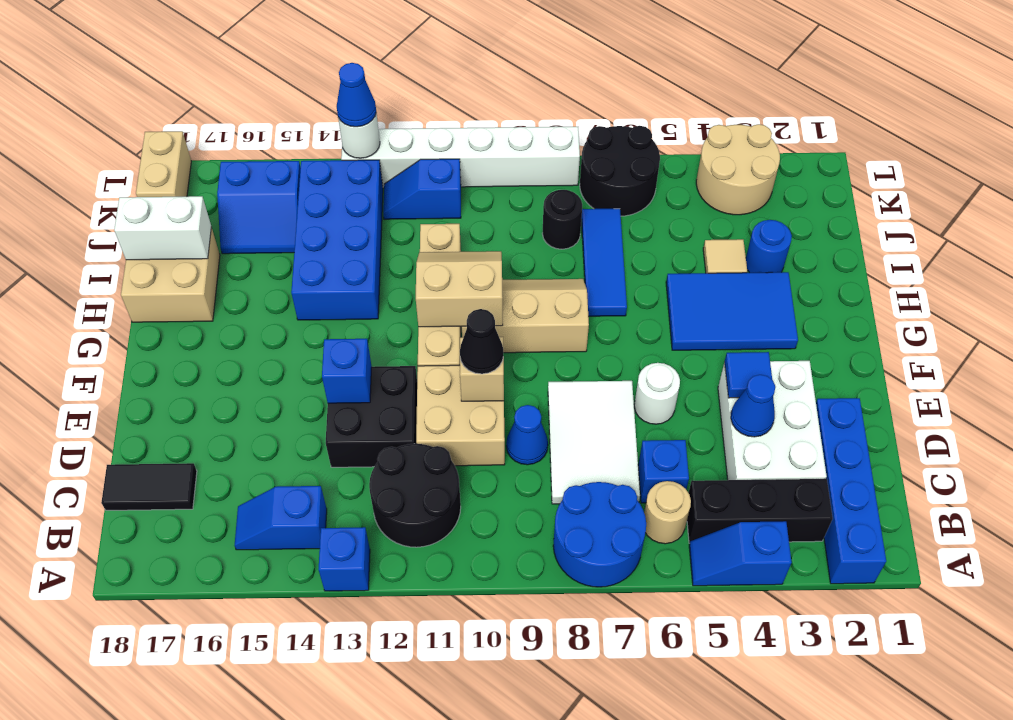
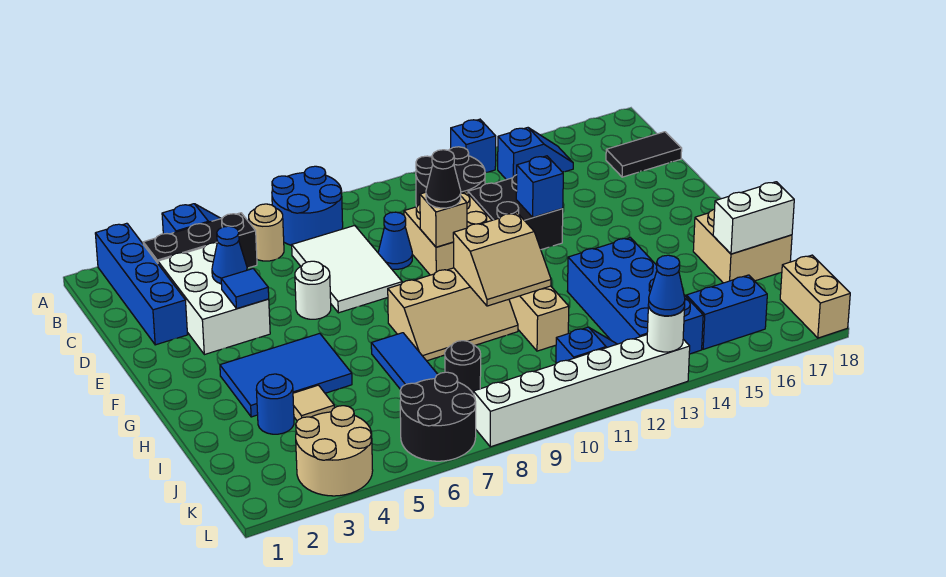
blue 1x1 brick [638,440,689,503] -> none

